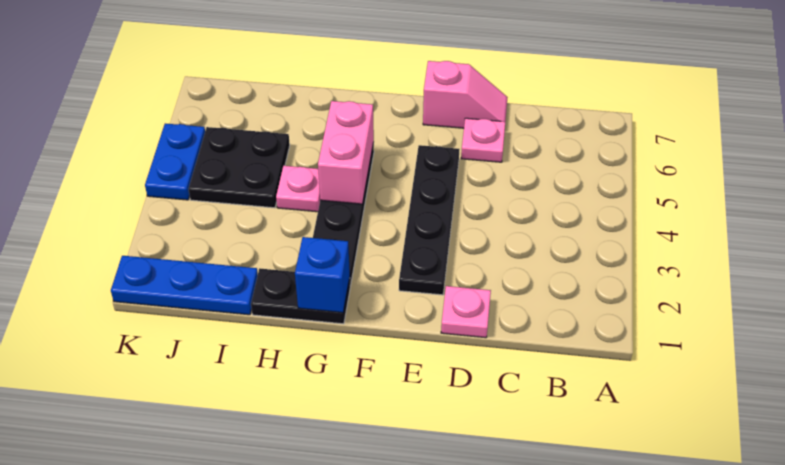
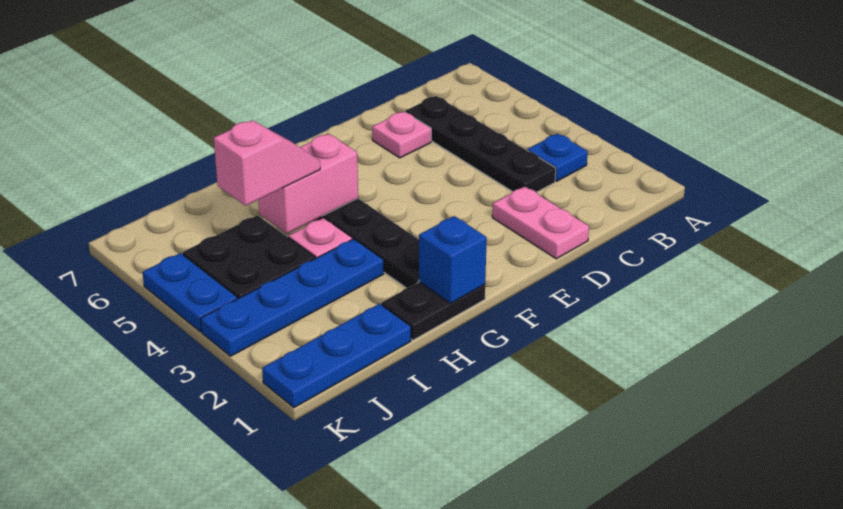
none -> blue 1x1 plate [527,134,588,181]
pink 1x1 plate [441,286,491,338] -> pink 1x2 plate [492,186,589,259]
pink 1x2 slope [423,61,508,128] -> pink 1x2 slope moved to [214,120,320,206]
black 1x4 plate [399,145,459,295] -> black 1x4 plate moved to [405,96,556,192]
pink 1x2 brick [318,101,374,204] -> pink 1x2 brick turned to [258,134,358,234]
none -> blue 1x4 plate [200,239,384,356]

